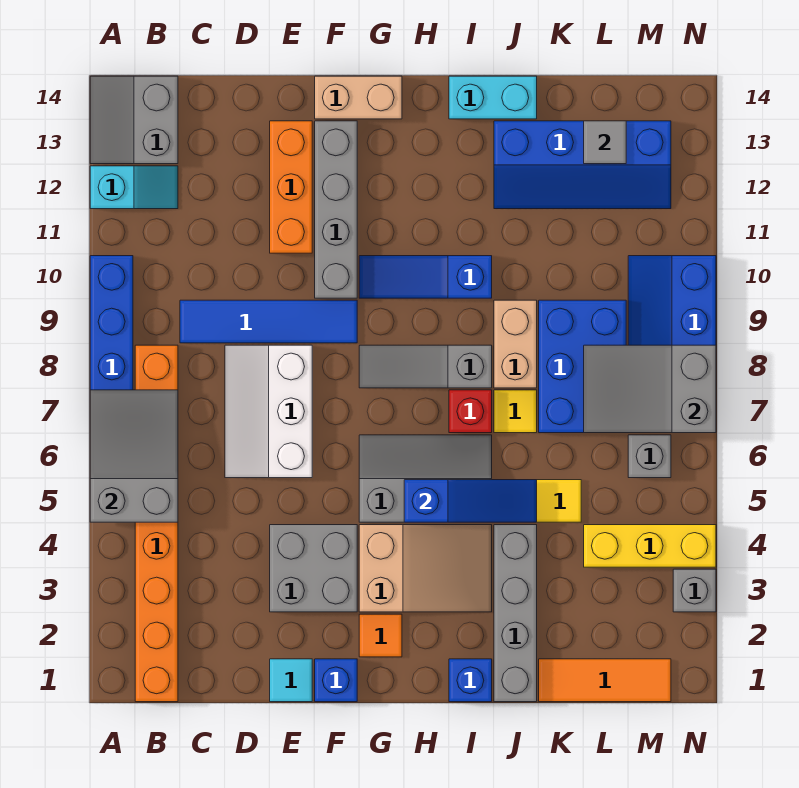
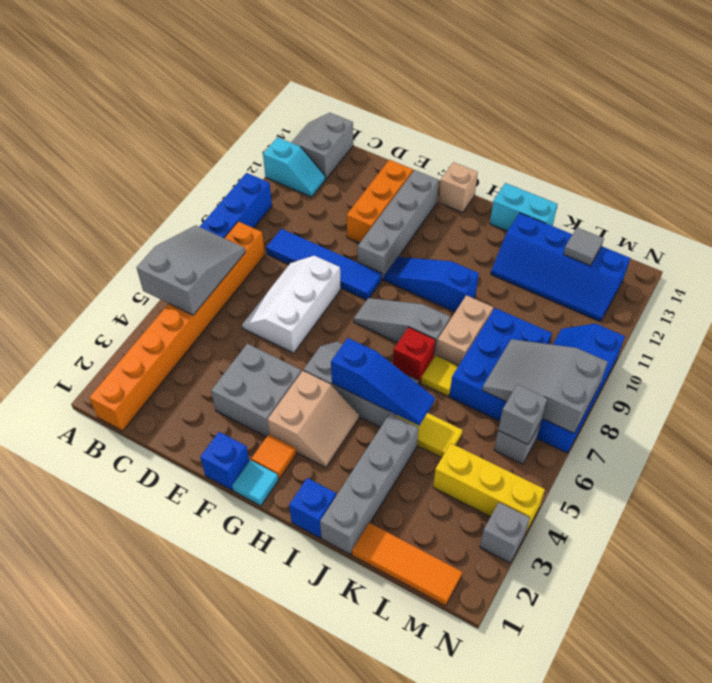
cyan 1x1 tile [270,659,312,702] -> cyan 1x1 tile moved to [232,460,279,506]
tan 1x2 brick [315,76,402,119] -> tan 1x1 brick [439,162,478,213]
tan 2x3 slope [359,525,492,612] -> tan 2x2 slope [268,371,359,468]
none -> grey 1x1 brick [498,384,548,445]

